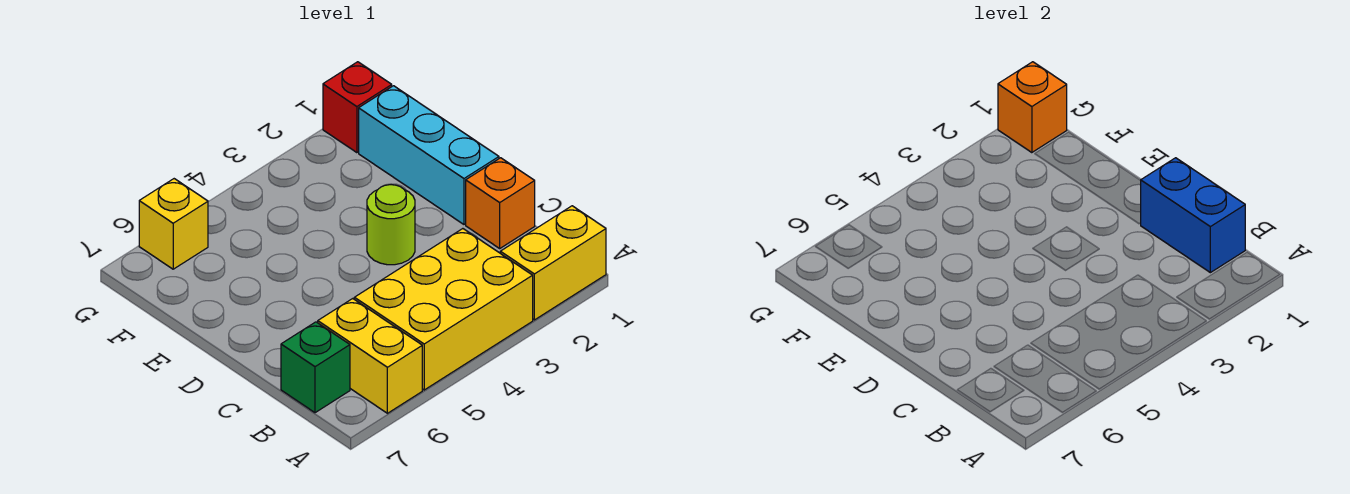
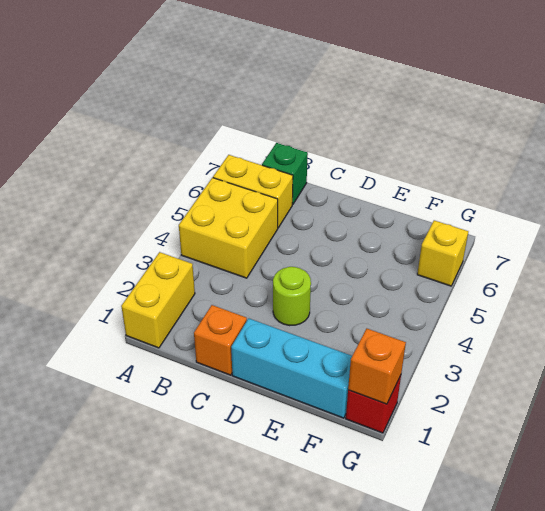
yellow 2x3 brick [354,229,533,390] -> yellow 2x2 brick [179,178,278,278]
blue 1x2 brick [1141,158,1245,273] -> none

